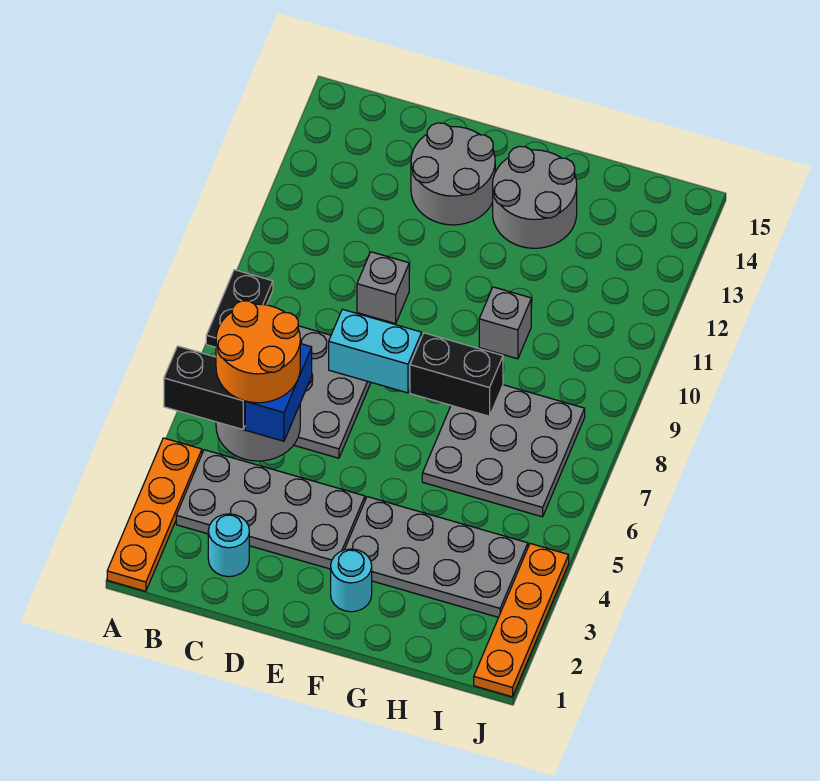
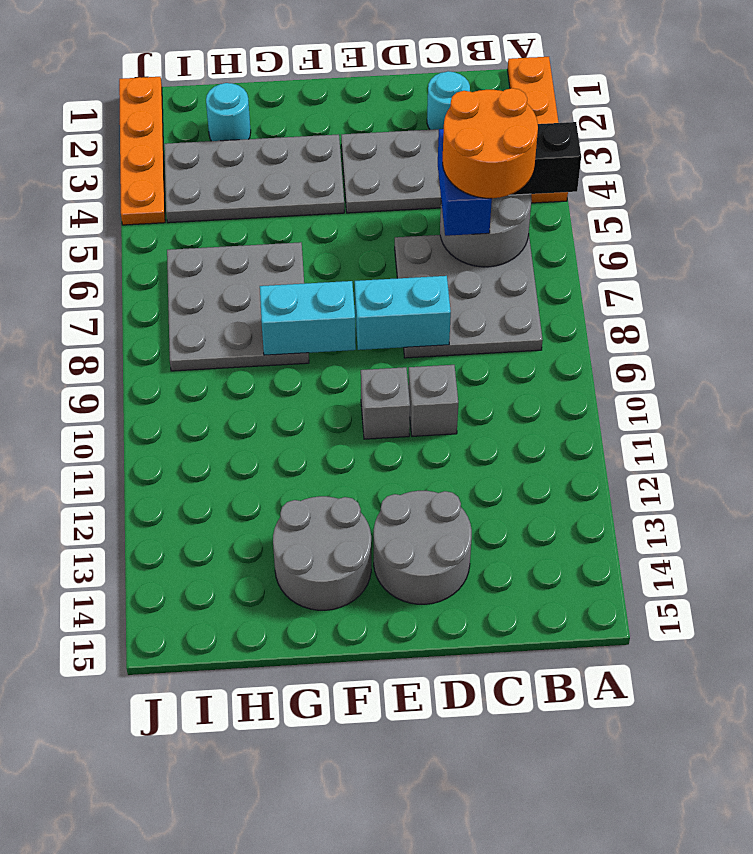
black 1x2 plate [206,270,273,347] -> none
cyan 1x1 round brick [331,549,372,612] -> cyan 1x1 round brick moved to [206,83,251,141]
black 1x2 brick [410,333,503,416] -> cyan 1x2 brick [260,281,356,355]
grey 1x1 brick [479,287,531,359] -> grey 1x1 brick moved to [361,367,410,439]

